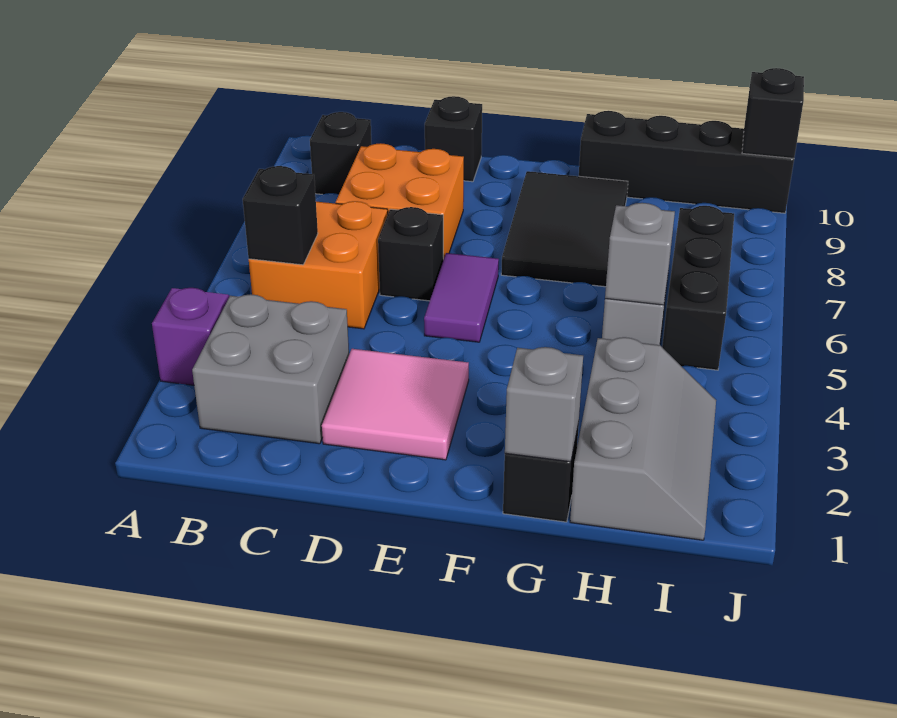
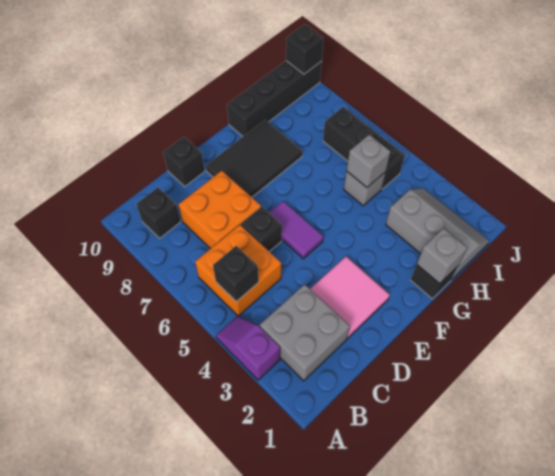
black 2x3 tile [501,171,628,287] -> black 2x3 tile turned to [206,120,302,197]

